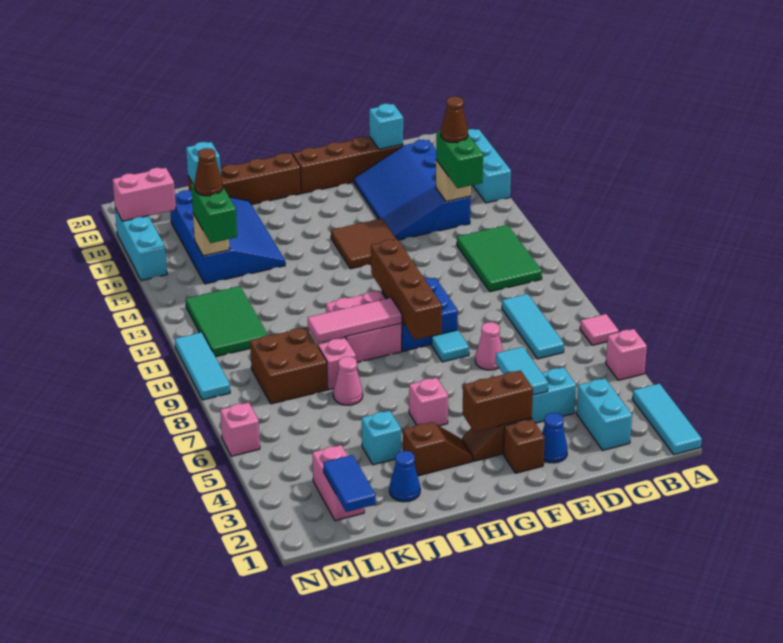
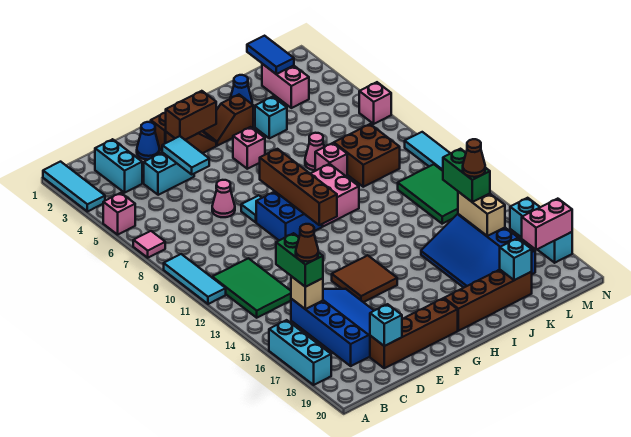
cyan 1x3 tile [502,294,564,359] -> cyan 1x3 tile moved to [164,254,226,304]
pink 1x3 tile [308,298,402,343] -> none
tan 1x1 brick [193,214,230,256] -> tan 1x2 brick [458,192,505,236]

